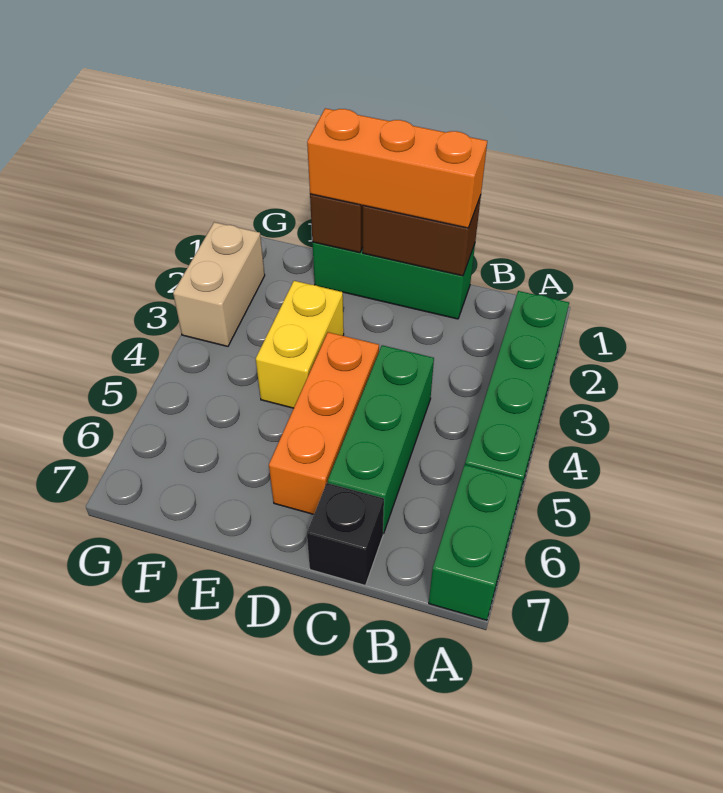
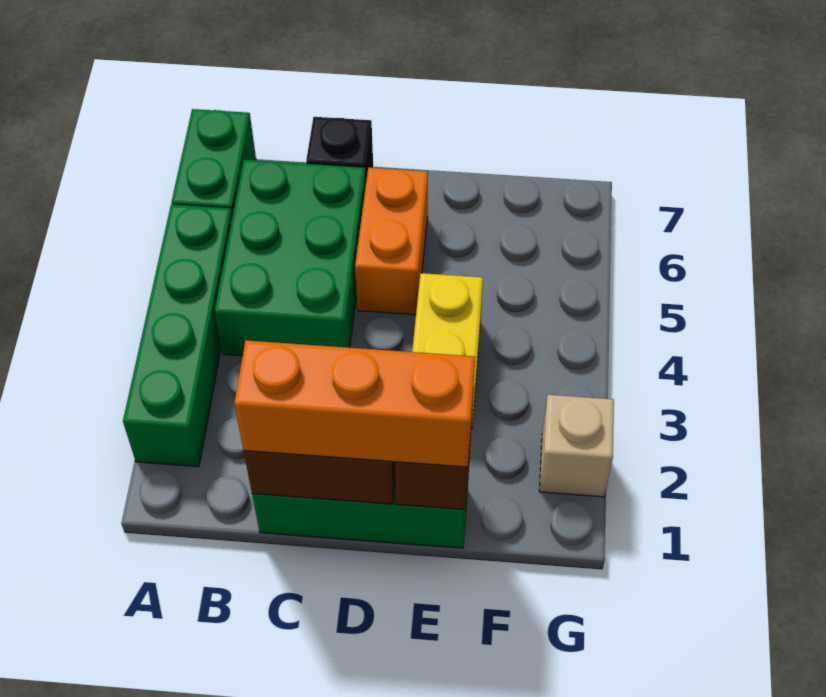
green 1x3 brick [328,345,434,534] -> green 2x3 brick [215,160,366,356]
orange 1x3 brick [269,332,379,514] -> orange 1x2 brick [355,168,428,315]
tan 1x2 brick [173,222,265,346] -> tan 1x1 brick [539,395,614,497]

